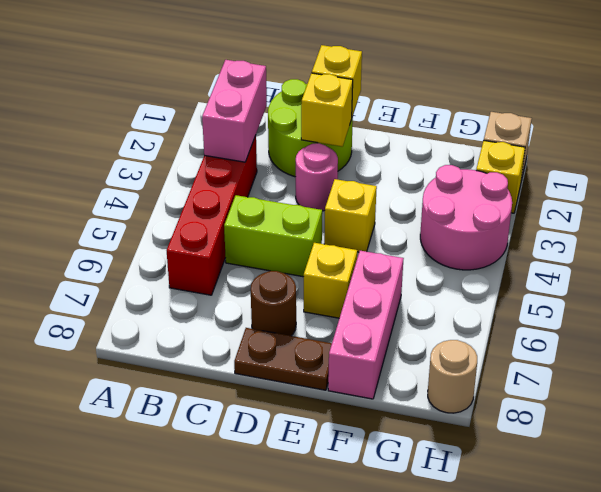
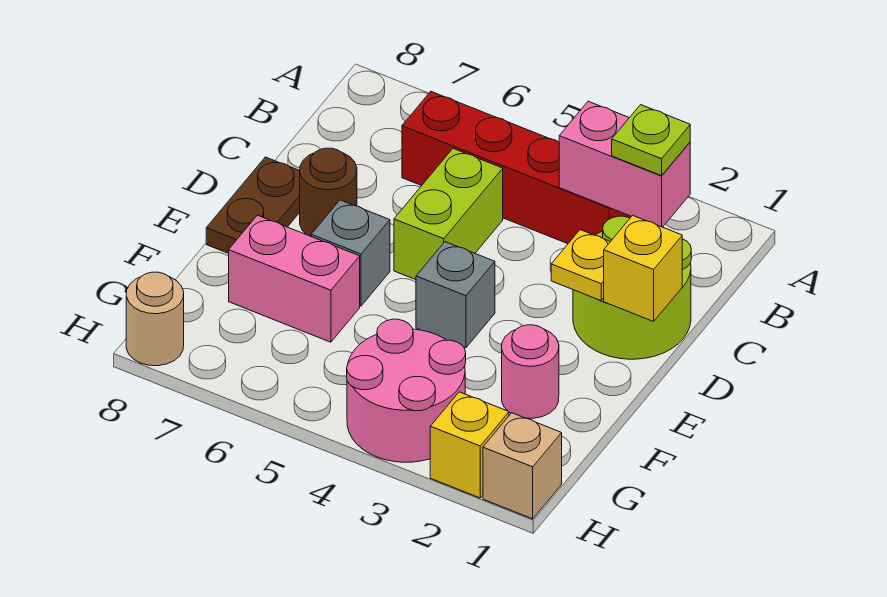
none -> lime 1x1 plate [612,105,690,176]
yellow 1x1 brick [301,73,353,146] -> yellow 1x1 plate [551,230,610,301]
pink 1x1 round brick [296,143,338,211] -> pink 1x1 round brick moved to [502,325,559,418]
yellow 1x1 brick [324,179,377,252] -> grey 1x1 brick [416,242,495,348]
yellow 1x1 brick [304,243,357,318] -> grey 1x1 brick [311,200,390,306]
pink 1x3 brick [328,251,404,399] -> pink 1x2 brick [229,215,360,342]

